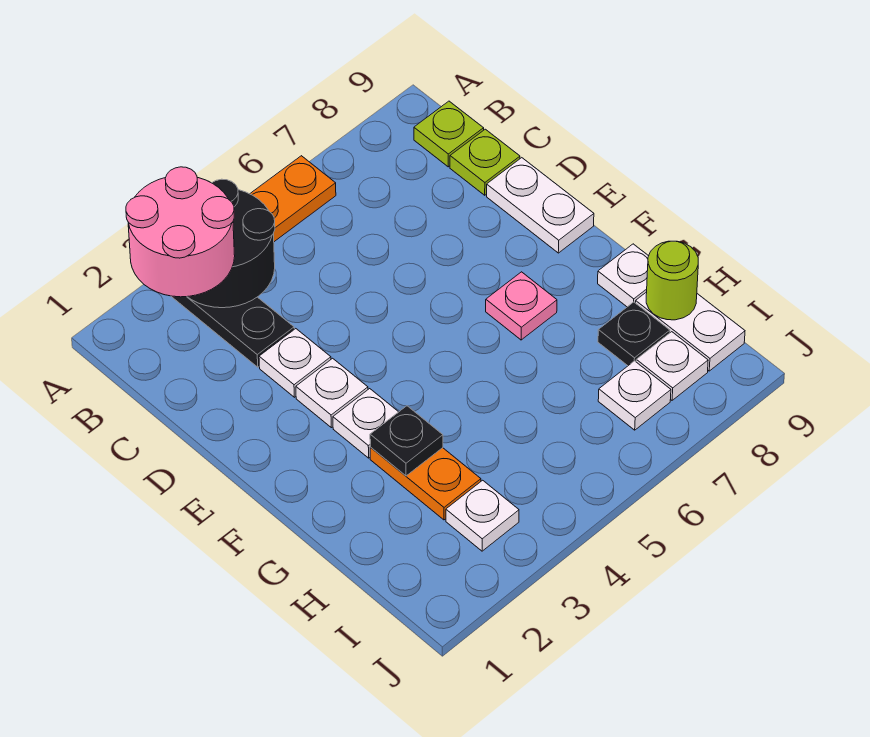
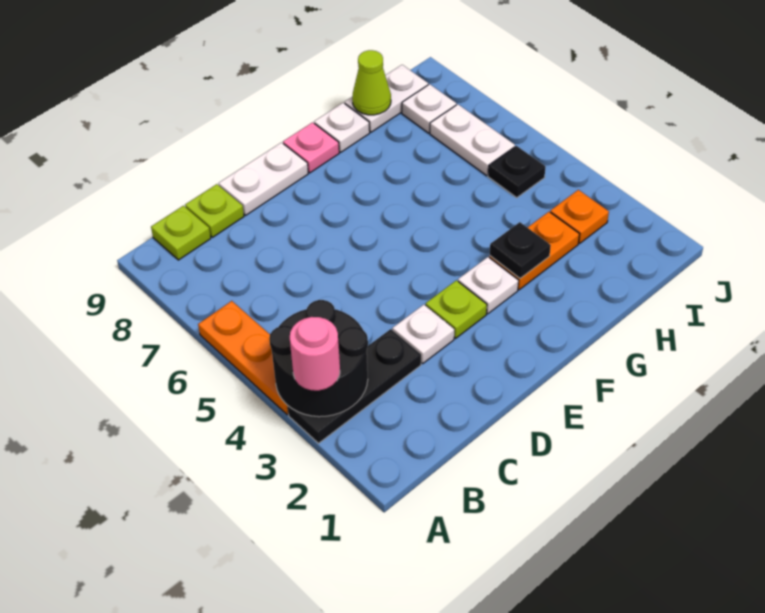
pink 2x2 round brick [126,167,235,297] -> pink 1x1 round brick [290,317,340,391]
white 1x1 plate [296,358,368,428] -> lime 1x1 plate [426,280,487,338]
pink 1x1 plate [486,272,557,340] -> pink 1x1 plate moved to [283,122,339,173]
black 1x1 plate [598,302,670,366] -> black 1x1 plate moved to [488,146,545,198]
lime 1x1 round brick [646,241,698,320] -> lime 1x1 cone [352,50,391,115]
white 1x1 plate [446,480,519,551] -> orange 1x1 plate [550,190,609,244]
white 1x1 plate [598,361,671,430] -> white 1x2 plate [430,104,515,176]

